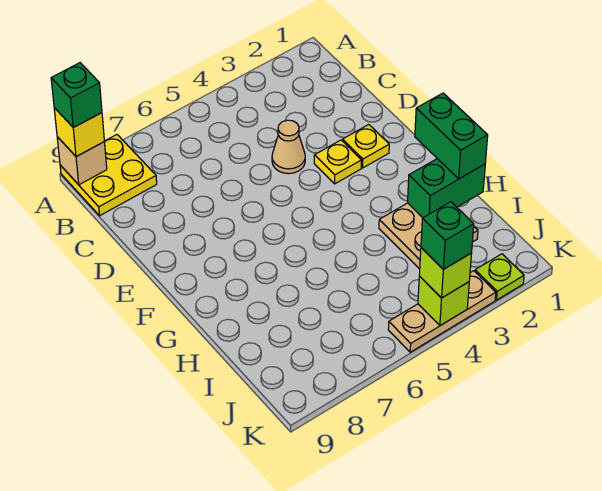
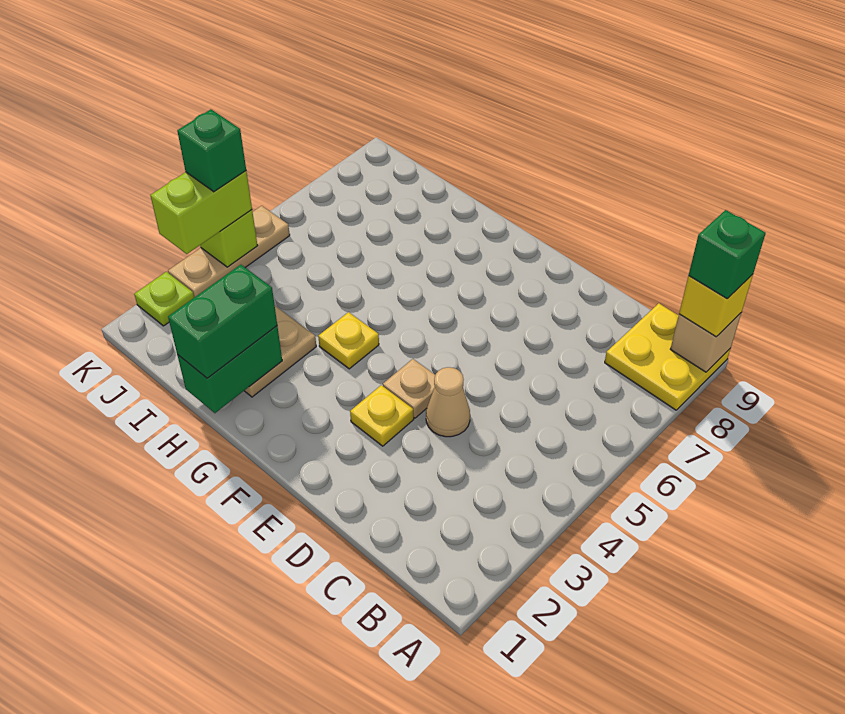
yellow 1x1 plate [342,125,389,168] -> yellow 1x1 plate moved to [318,312,379,369]
none -> tan 1x1 plate [383,359,435,418]
green 1x2 brick [415,93,488,179] -> green 1x2 brick turned to [168,265,277,378]
lime 1x1 brick [419,248,472,298] -> lime 1x2 brick [151,171,252,254]

